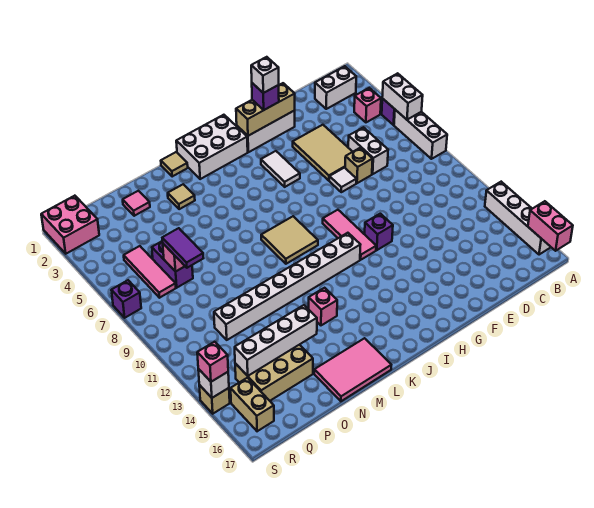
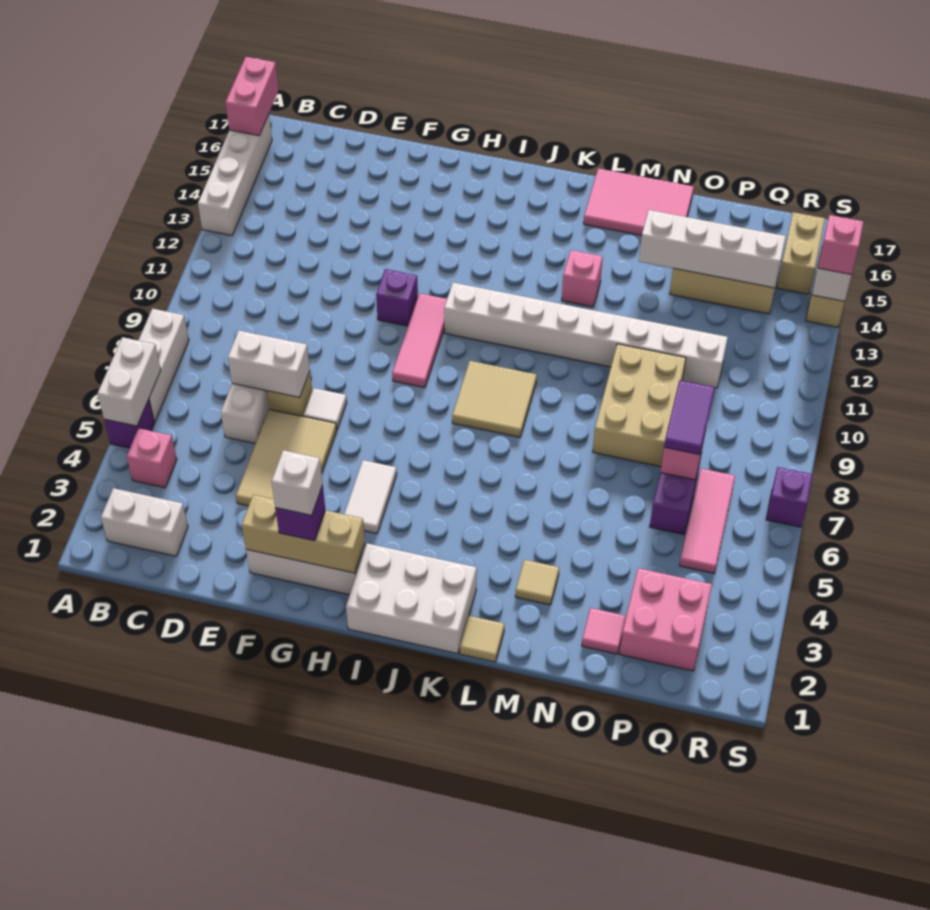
none -> white 1x2 brick [228,331,310,398]
none -> tan 2x3 brick [593,344,686,467]
pink 2x2 brick [41,196,99,254] -> pink 2x2 brick moved to [620,568,712,671]

